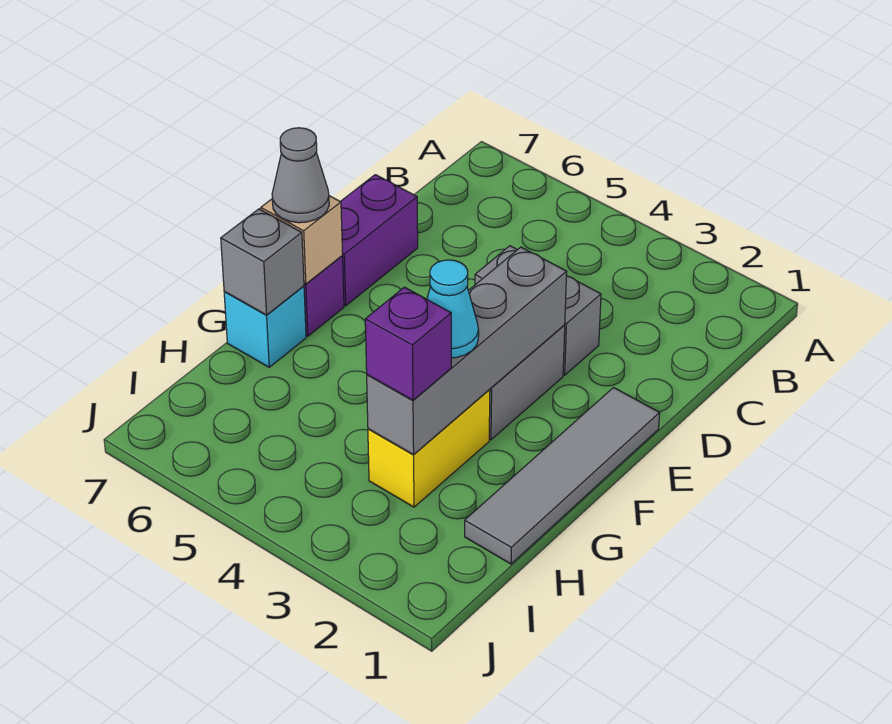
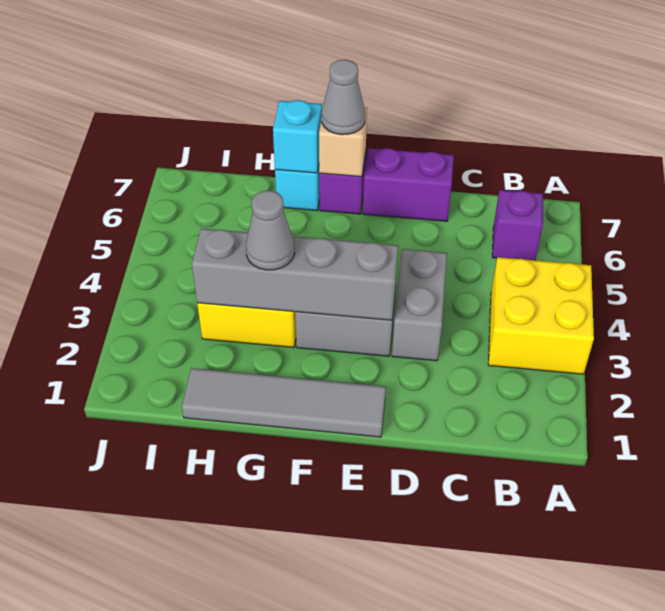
none -> yellow 2x2 brick [488,257,594,374]
cyan 1x1 cone [427,260,479,358] -> grey 1x1 cone [246,190,295,270]
grey 1x1 brick [221,209,304,315] -> cyan 1x1 brick [273,100,322,173]
purple 1x1 brick [365,287,451,400] -> purple 1x1 brick moved to [492,190,543,260]

